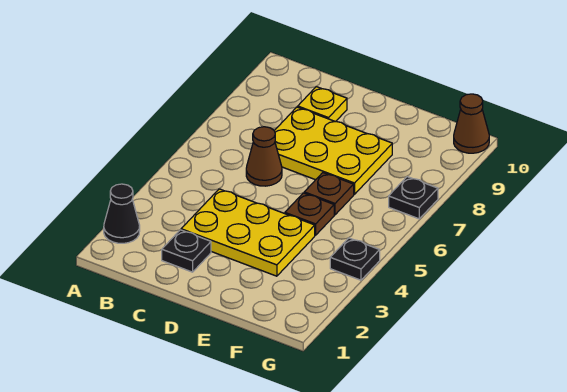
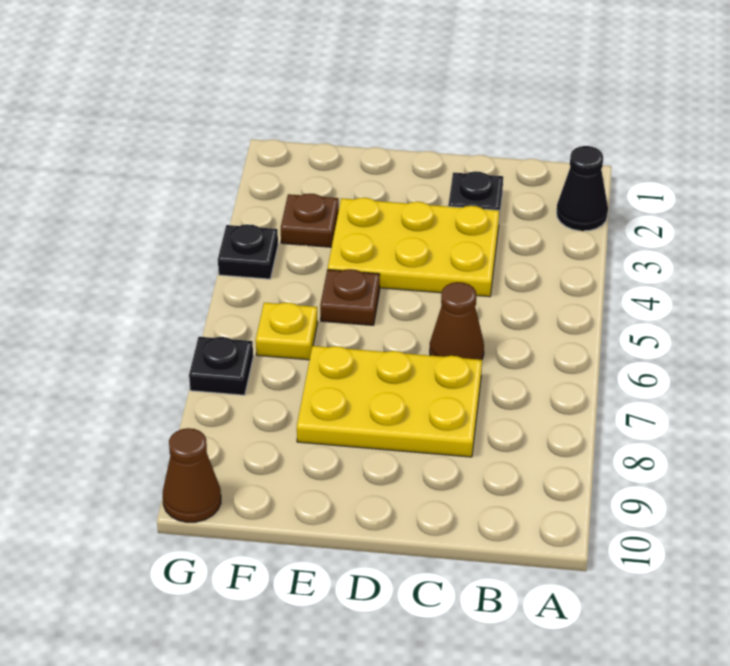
yellow 1x1 plate [298,87,347,121] -> yellow 1x1 plate moved to [256,303,317,360]
brown 1x1 plate [304,173,354,215] -> brown 1x1 plate moved to [281,194,339,247]

